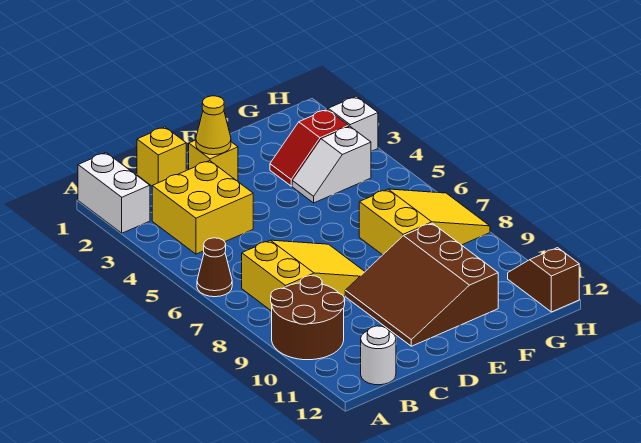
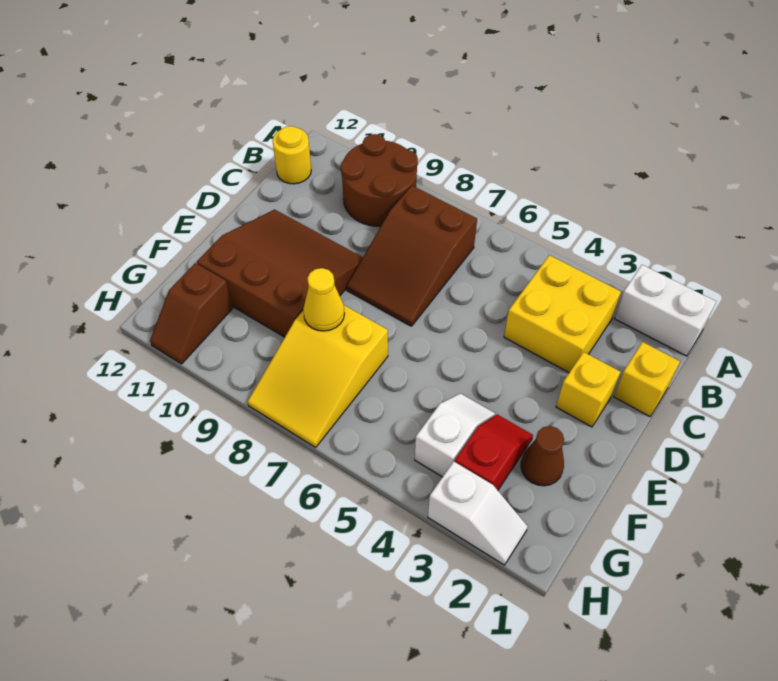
brown 1x1 cone [197,238,232,297] -> brown 1x1 cone moved to [521,426,564,486]
yellow 2x3 slope [242,240,365,311] -> brown 2x3 slope [347,186,477,326]
white 1x1 round brick [361,326,396,385] -> yellow 1x1 round brick [272,126,311,184]
yellow 1x1 cone [196,96,231,155] -> yellow 1x1 cone moved to [303,268,345,331]
brown 1x2 slope [508,248,579,312] -> brown 1x2 slope turned to [150,263,232,364]

